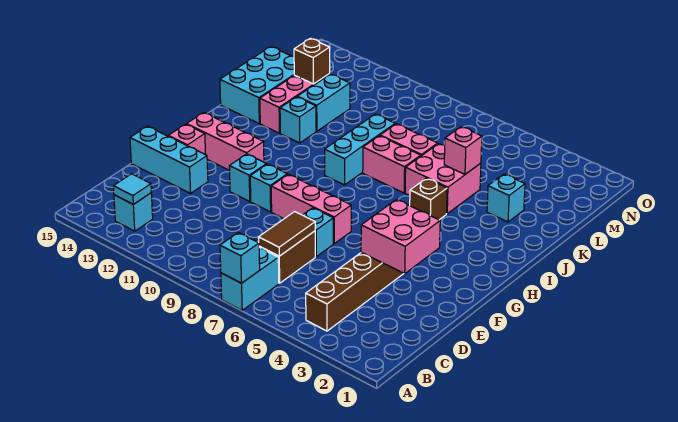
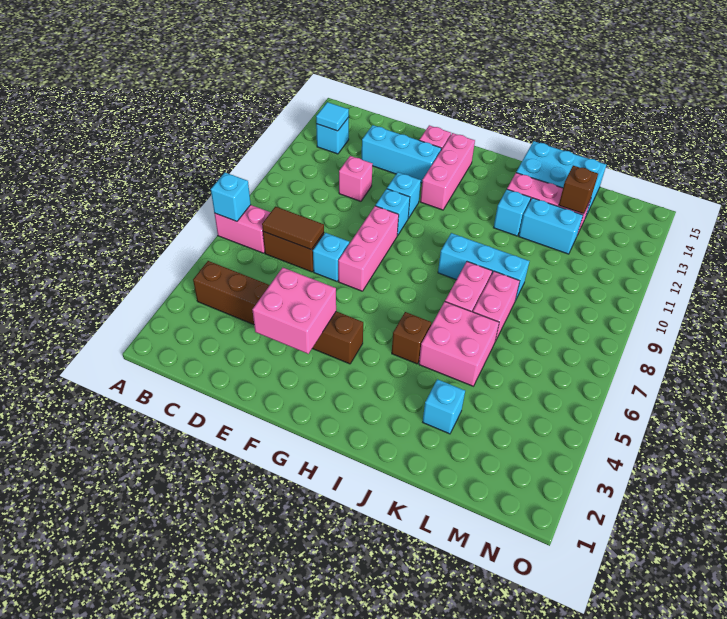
cyan 1x2 brick [221,248,279,310] -> pink 1x2 brick [214,205,271,253]
cyan 1x3 brick [130,126,208,193] -> cyan 1x3 brick turned to [362,125,441,183]
pink 1x1 brick [444,127,482,174] -> pink 1x1 brick moved to [339,156,372,201]

